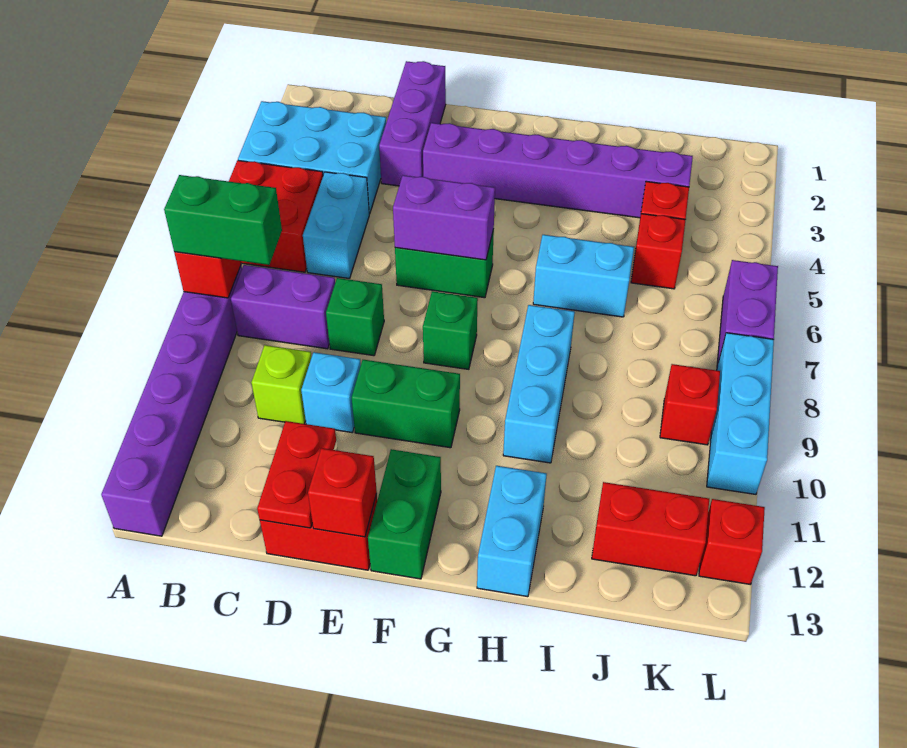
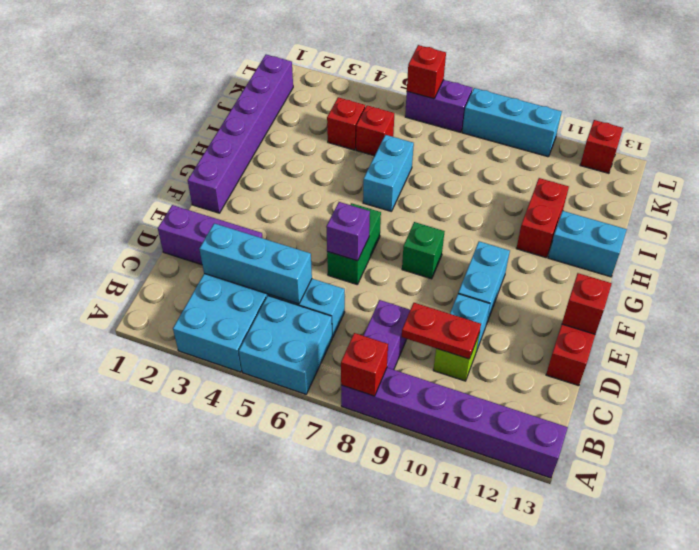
red 2x2 brick [229,160,323,272] -> cyan 2x2 brick [239,296,332,394]
green 1x2 brick [164,175,282,265] -> none
green 1x1 brick [326,278,384,356] -> none
red 1x2 plate [257,421,336,528] -> red 1x2 plate moved to [402,303,481,359]
purple 1x6 brick [423,123,693,218] -> purple 1x6 brick moved to [188,55,293,213]
purple 1x2 brick [393,175,495,260] -> purple 1x1 brick [326,202,370,261]
green 1x2 brick [352,360,460,448] -> cyan 1x2 brick [458,241,510,324]
green 1x2 brick [368,449,441,579] -> none
cyan 1x3 brick [503,305,575,463] -> cyan 1x3 brick moved to [199,223,312,304]
red 1x2 brick [592,482,709,576] -> red 1x2 brick moved to [516,178,569,257]
red 1x1 brick [660,364,720,445] -> red 1x1 brick moved to [407,45,446,99]

